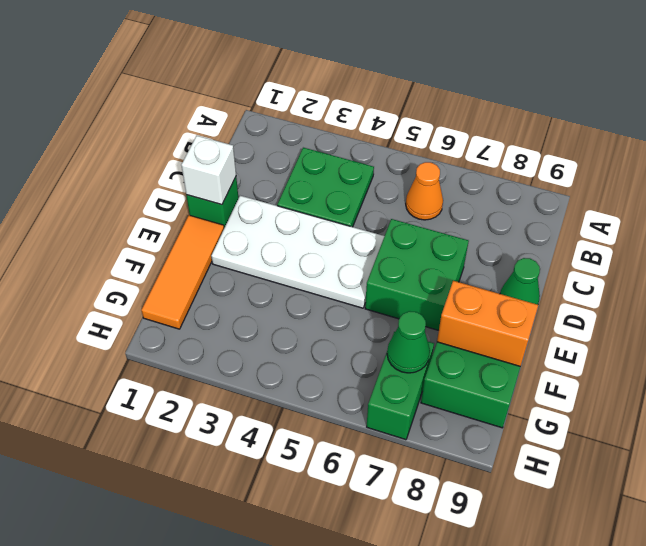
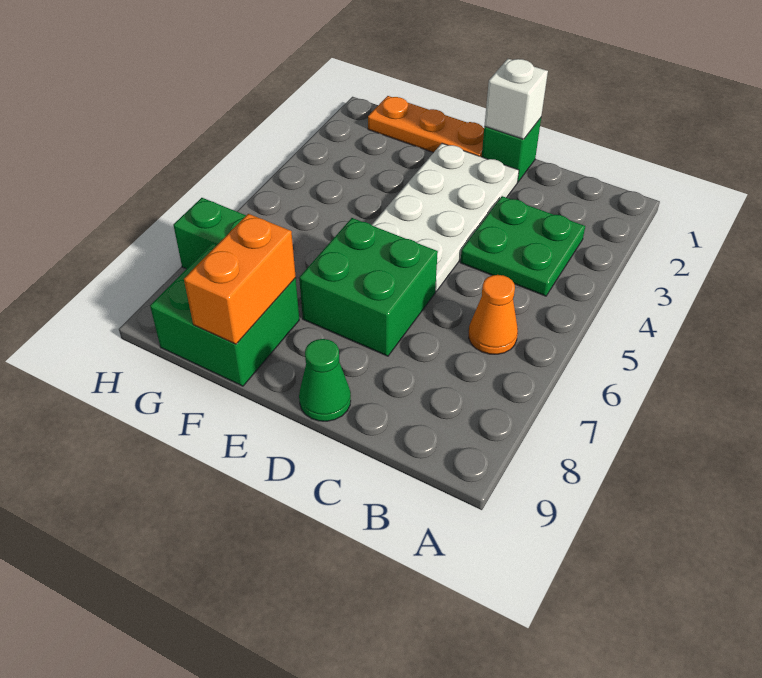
orange 1x3 tile [141,215,224,329] -> orange 1x3 plate [368,96,484,157]
green 1x1 cone [387,311,430,373] -> none

